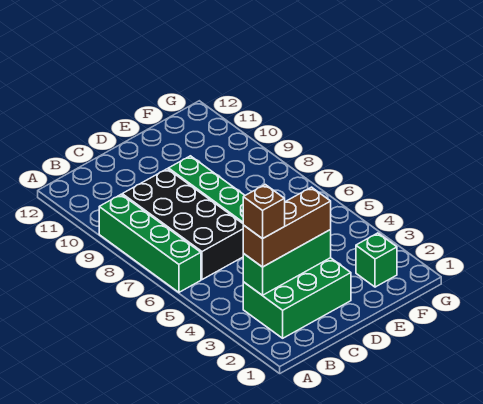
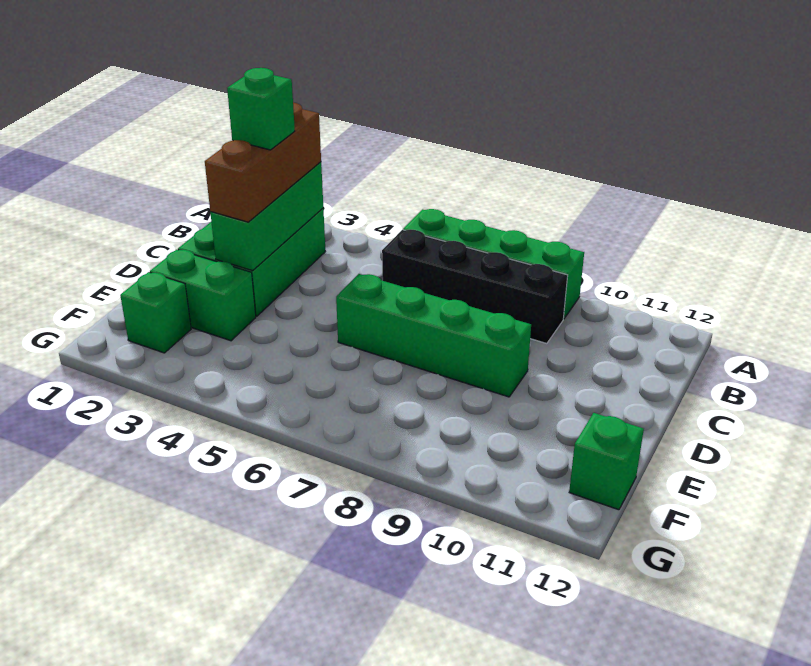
brown 1x1 brick [243,185,285,239] -> none
black 2x4 brick [122,169,244,280] -> black 1x4 brick [382,230,568,344]
none -> green 1x1 brick [227,68,295,150]
none -> green 1x2 brick [150,250,256,341]
none -> green 1x1 brick [569,413,644,510]

